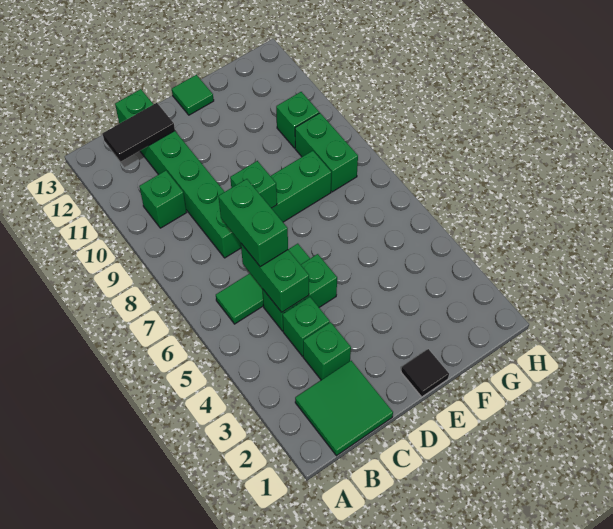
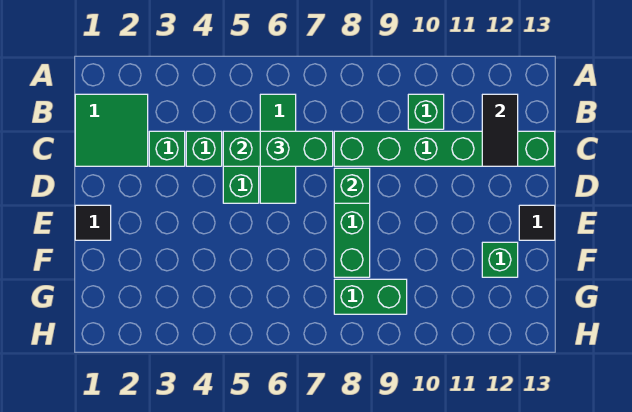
green 1x1 tile [172,75,214,115] -> black 1x1 tile [519,205,555,240]
green 1x1 brick [276,92,319,148] -> green 1x1 brick moved to [482,242,518,277]

